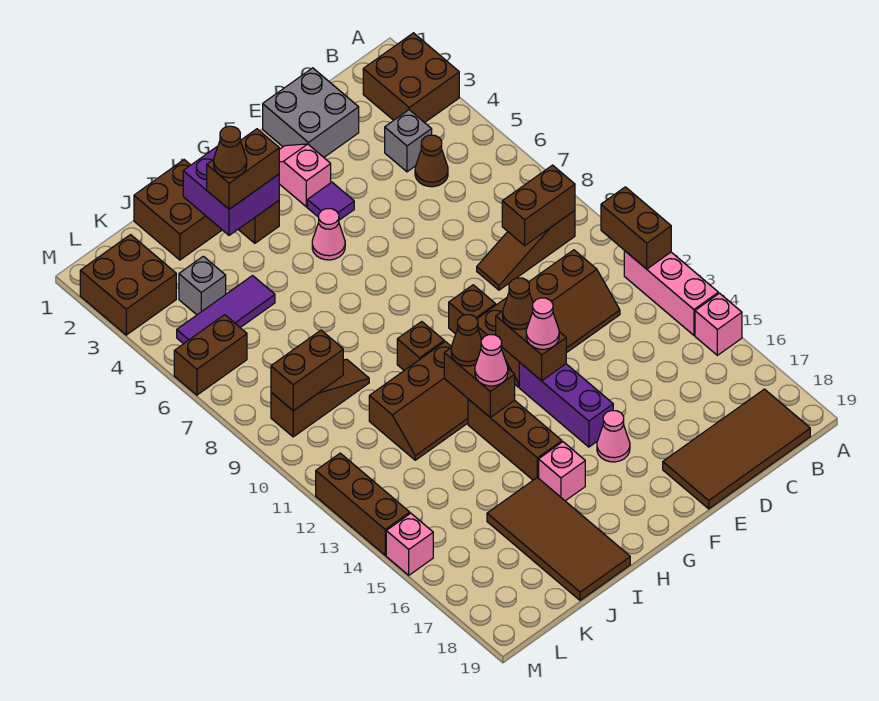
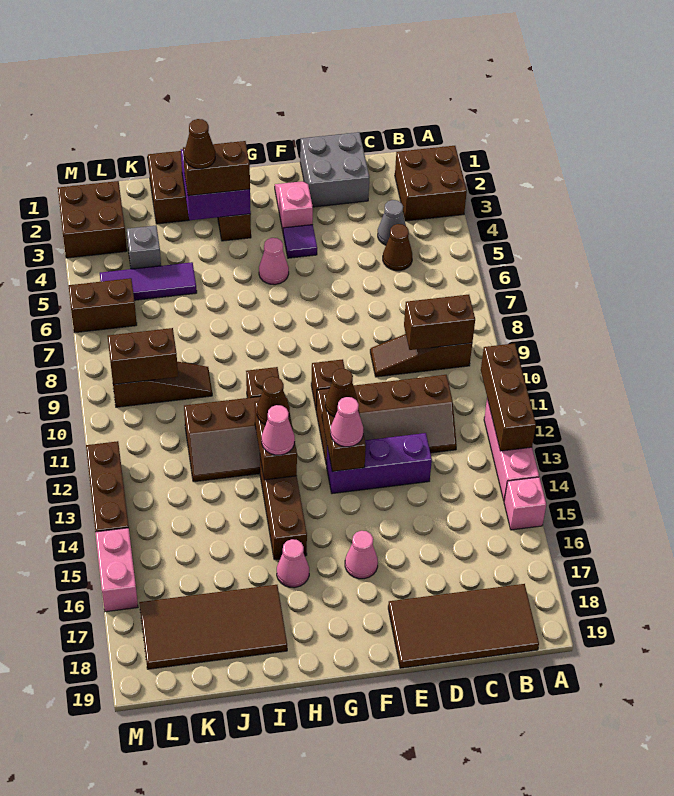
brown 1x2 brick [601,187,671,269] -> brown 1x3 brick [481,343,536,451]
grey 1x1 brick [385,110,432,172] -> grey 1x1 cone [378,200,406,245]
purple 1x3 brick [519,362,613,447] -> purple 1x3 brick turned to [326,433,432,494]
pink 1x1 brick [539,442,585,501] -> pink 1x1 cone [277,539,309,588]
brown 2x4 tile [487,478,630,600] -> brown 2x4 tile turned to [139,585,287,669]
pink 1x1 brick [386,513,433,575] -> pink 1x2 brick [95,528,138,612]

